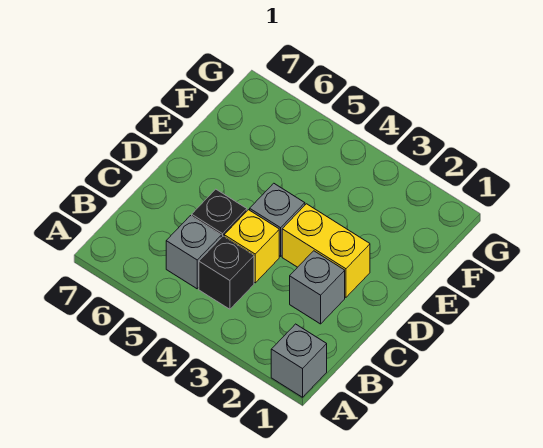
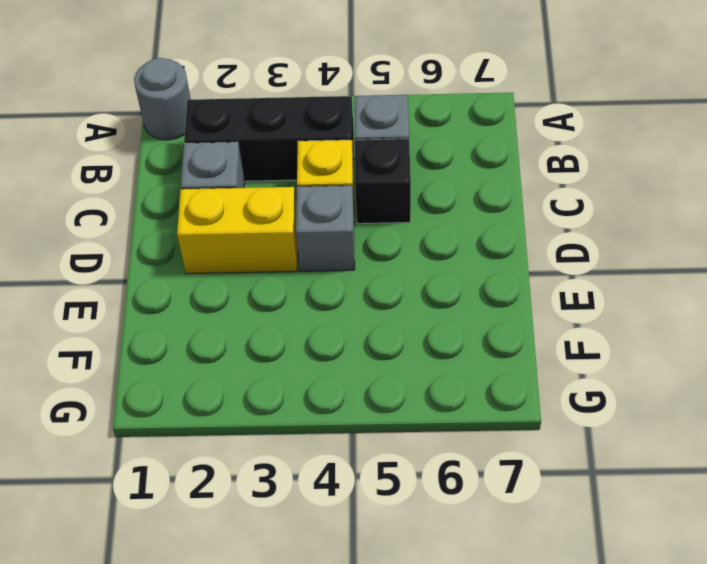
grey 1x1 brick [271,324,327,397] -> grey 1x1 round brick [134,58,191,140]
black 1x1 brick [199,236,254,309] -> black 1x3 brick [184,96,354,181]

